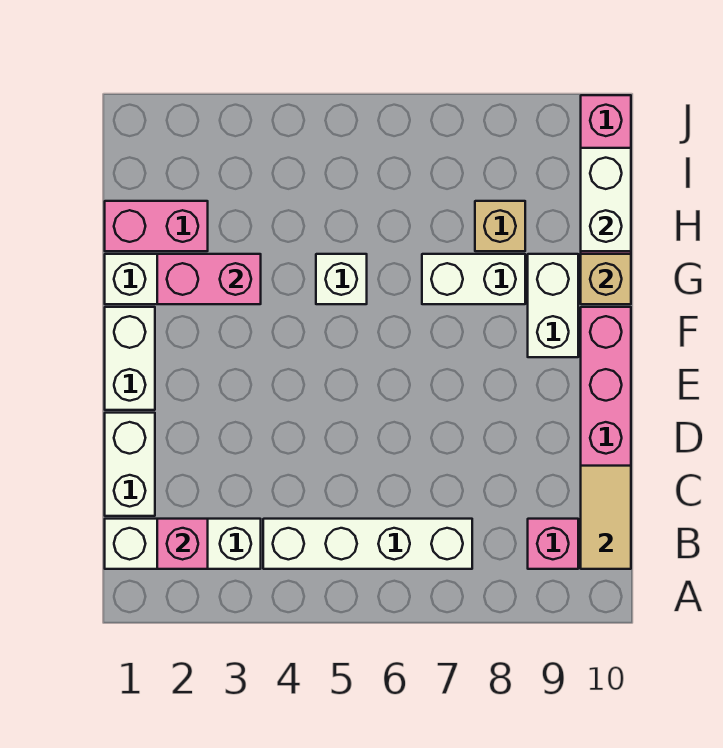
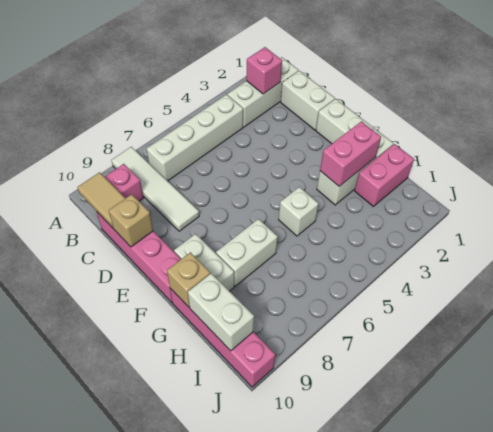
none -> white 1x4 tile [111,147,199,231]
tan 1x1 brick [475,201,525,251] -> tan 1x1 brick moved to [109,194,153,247]

